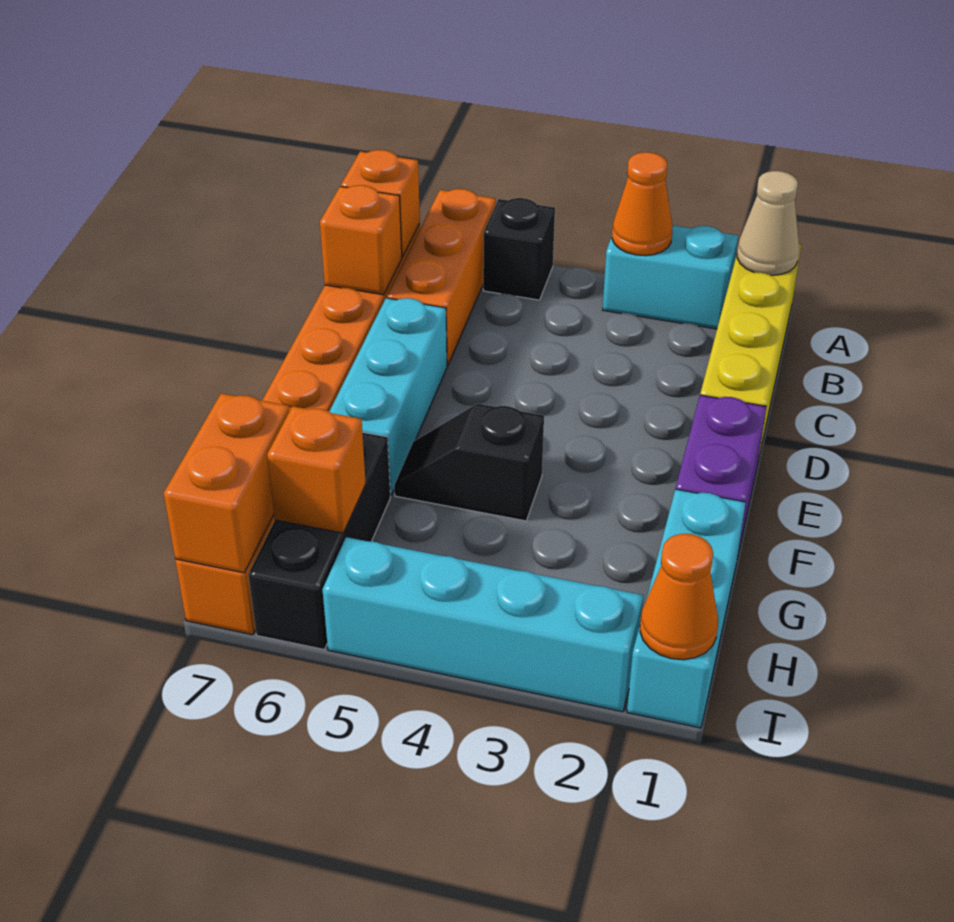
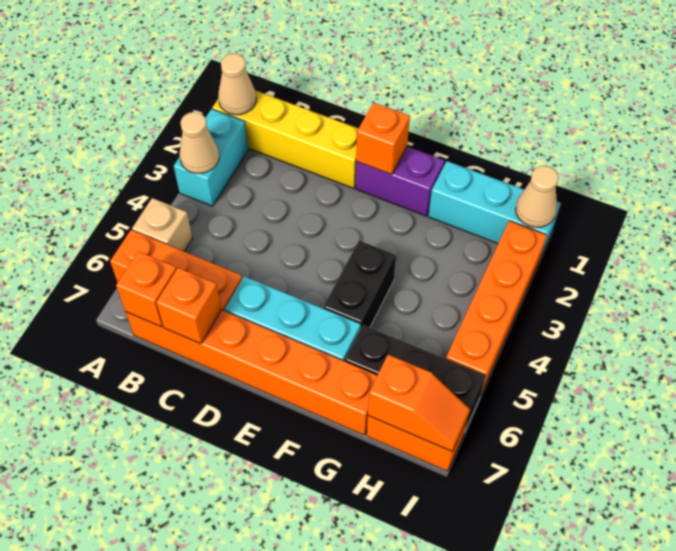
orange 1x1 cone [612,152,672,256] -> tan 1x1 cone [180,112,219,174]
black 1x1 brick [483,198,555,300] -> tan 1x1 brick [132,198,193,251]
black 1x2 slope [394,404,544,521] -> black 1x2 brick [323,240,396,328]
orange 1x1 brick [267,406,366,533] -> orange 1x1 brick moved to [356,103,410,175]
orange 1x2 brick [164,393,289,573] -> orange 1x2 slope [368,355,470,452]
orange 1x1 cone [640,534,718,660] -> tan 1x1 cone [516,166,558,227]
cyan 1x4 brick [322,537,644,712] -> orange 1x4 brick [446,221,547,393]

